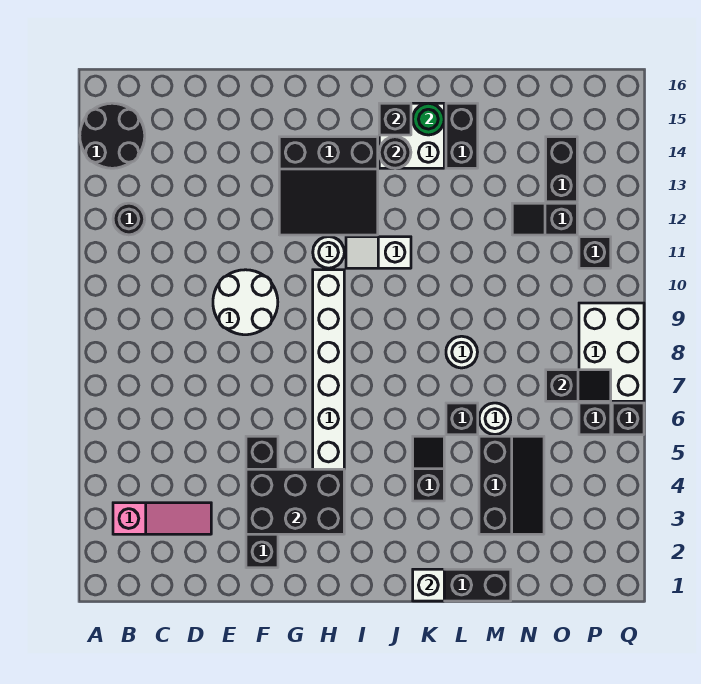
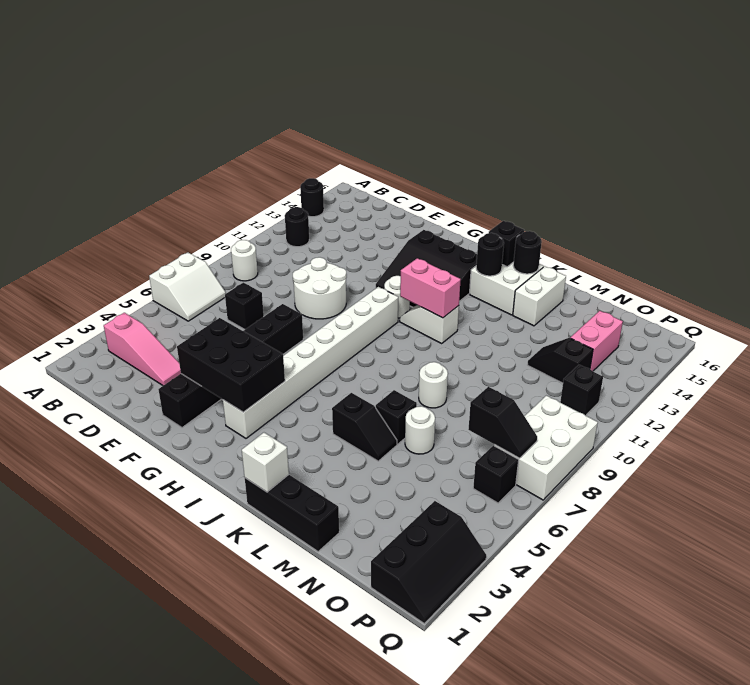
none -> white 2x2 slope [149,252,226,321]
black 2x2 round brick [80,103,145,168] -> black 1x1 round brick [300,178,324,217]
none -> white 1x1 round brick [231,240,258,281]
black 1x4 brick [246,436,278,568] -> black 1x6 brick [158,304,303,428]
none -> pink 1x2 brick [400,258,461,318]
black 1x2 slope [413,436,444,501] -> black 1x2 slope turned to [332,393,397,461]
green 1x1 round brick [413,103,444,135] -> black 1x1 round brick [513,231,542,274]
black 1x2 brick [446,103,478,168] -> white 1x2 brick [513,266,566,326]
black 2x3 slope [479,436,544,534] -> black 2x3 slope moved to [371,501,486,624]
black 1x2 brick [546,137,577,202] -> pink 1x2 brick [570,311,623,371]
black 1x1 brick [612,403,644,435] -> black 1x1 brick moved to [225,283,264,329]

